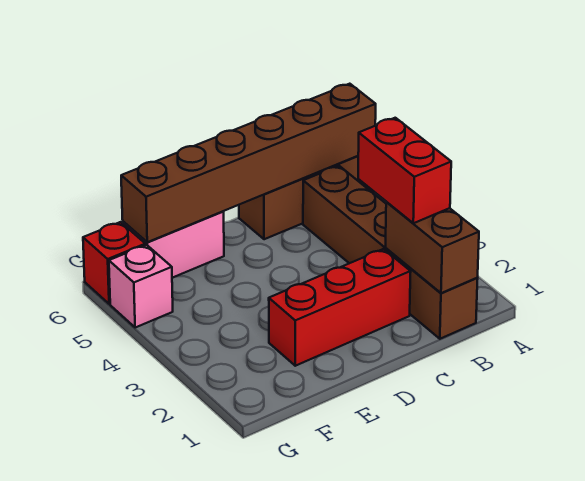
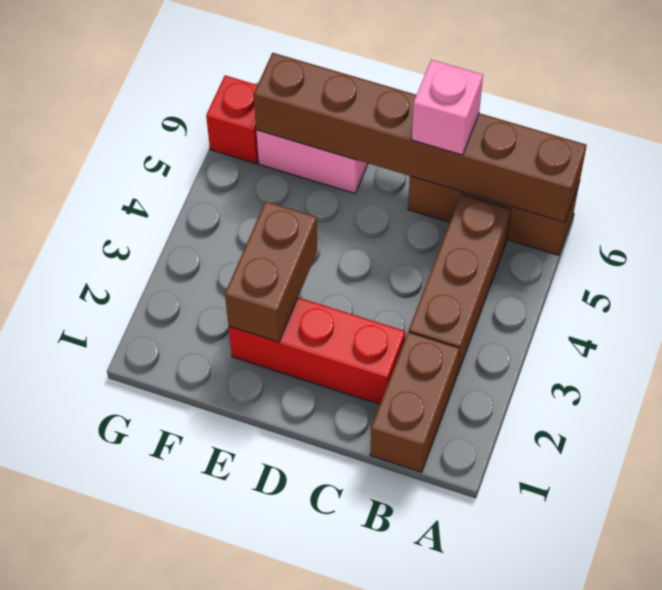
brown 1x2 brick [386,202,479,293] -> brown 1x2 brick moved to [225,201,318,342]
red 1x2 brick [358,118,451,223] -> none
pink 1x1 brick [109,245,173,327] -> pink 1x1 brick moved to [412,60,483,155]

